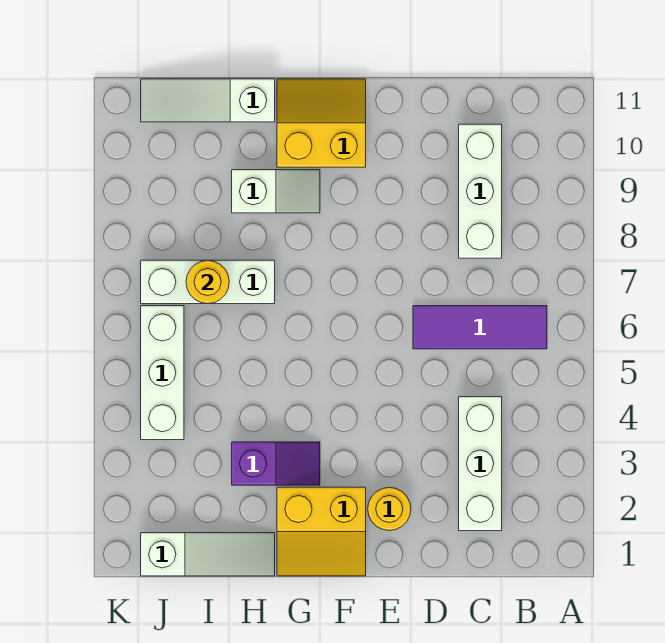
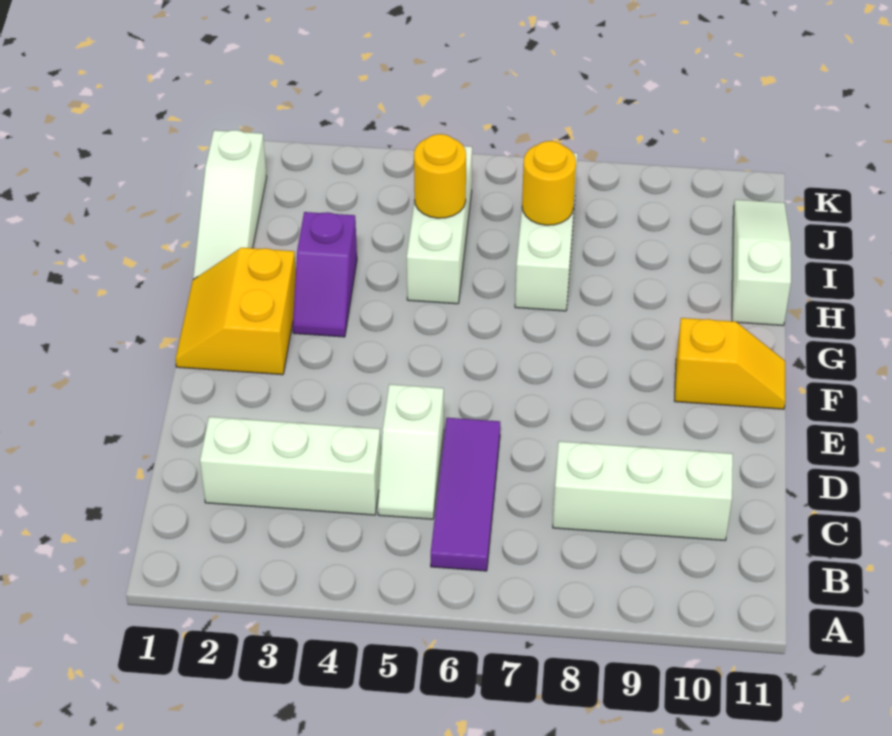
yellow 1x1 round brick [368,487,411,531] -> yellow 1x1 round brick moved to [414,134,466,218]
yellow 2x2 slope [277,79,366,167] -> yellow 1x2 slope [675,318,785,409]
white 1x2 slope [232,170,320,213] -> white 1x2 slope moved to [378,384,444,519]
white 1x3 brick [141,306,184,440] -> white 1x3 brick turned to [407,146,472,304]

